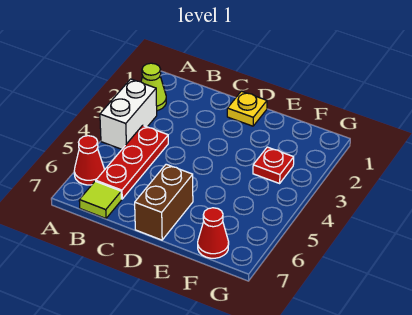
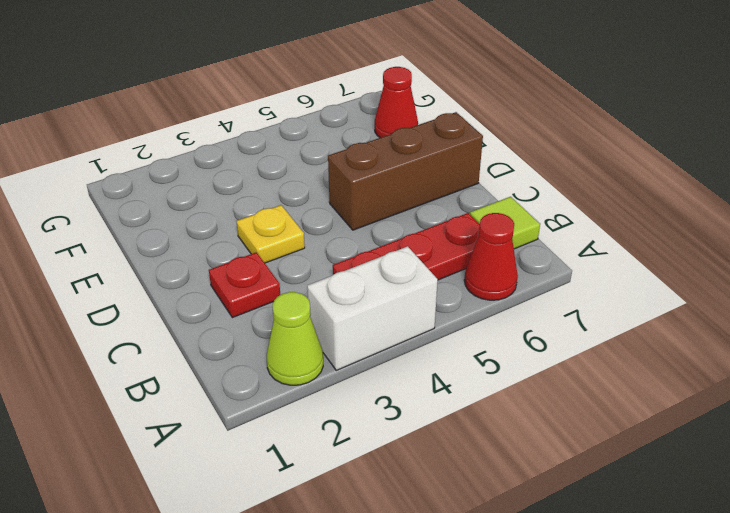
yellow 1x1 plate [227,91,267,126] -> yellow 1x1 plate moved to [236,205,305,263]
brown 1x2 brick [135,164,193,240] -> brown 1x3 brick [328,112,483,230]
red 1x1 plate [253,147,294,183] -> red 1x1 plate moved to [209,252,280,318]

